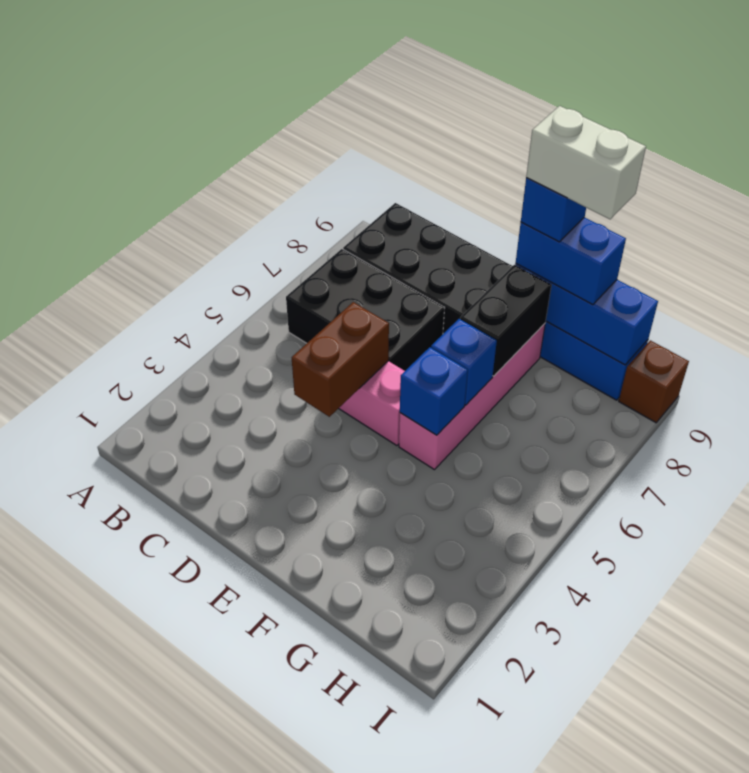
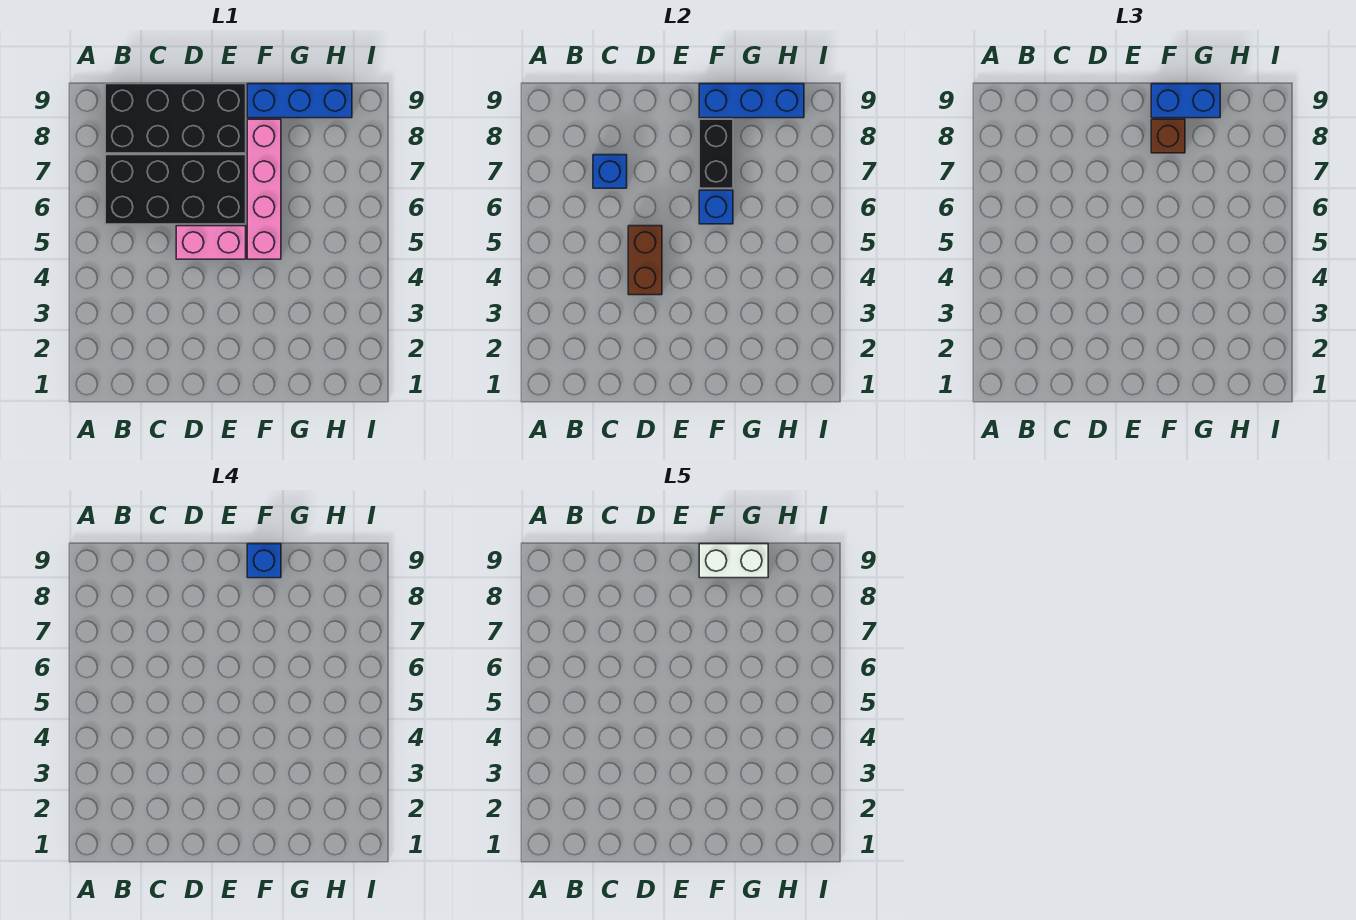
black 2x3 brick [286,249,444,371] -> black 2x4 brick [105,155,246,224]
blue 1x1 brick [400,347,468,435] -> blue 1x1 brick moved to [593,155,627,188]
brown 1x1 brick [619,340,689,423] -> brown 1x1 brick moved to [1151,119,1185,153]

